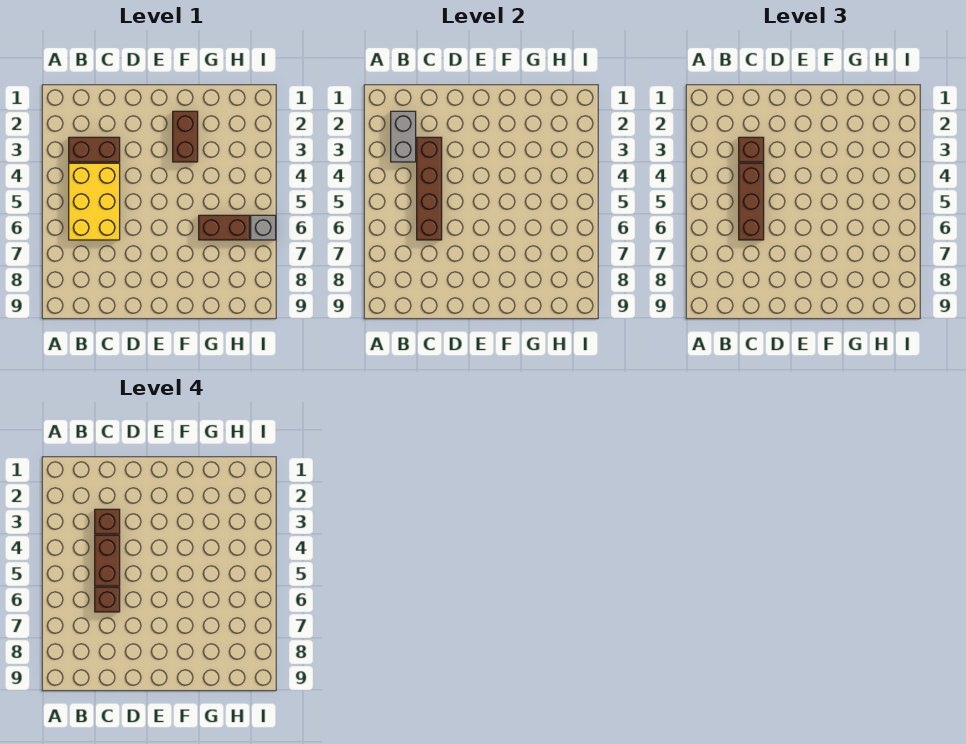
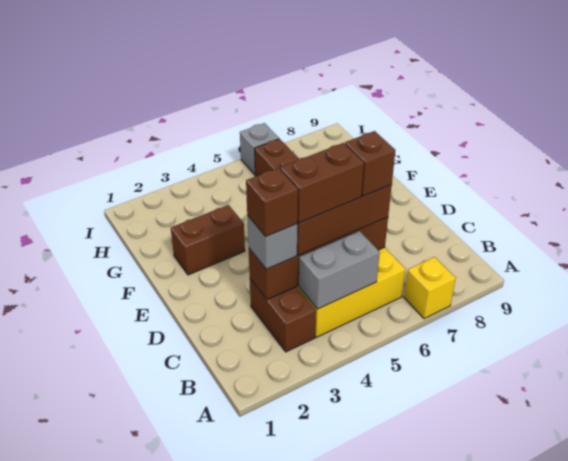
none -> yellow 1x1 brick [404,257,456,319]
grey 1x2 brick [391,111,416,162] -> grey 1x2 brick moved to [299,231,380,309]
brown 1x1 brick [739,137,764,162] -> grey 1x1 brick [247,216,297,269]

